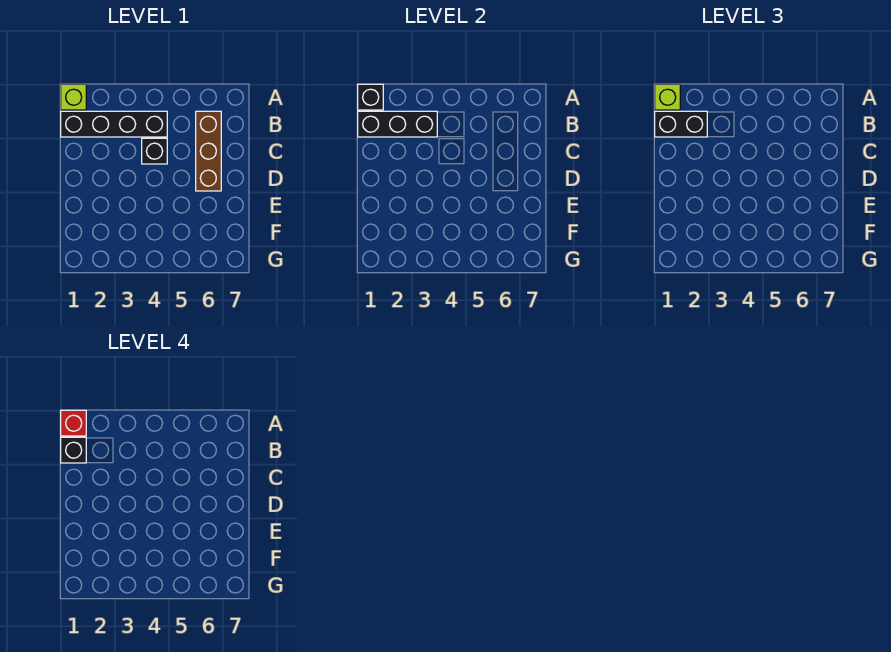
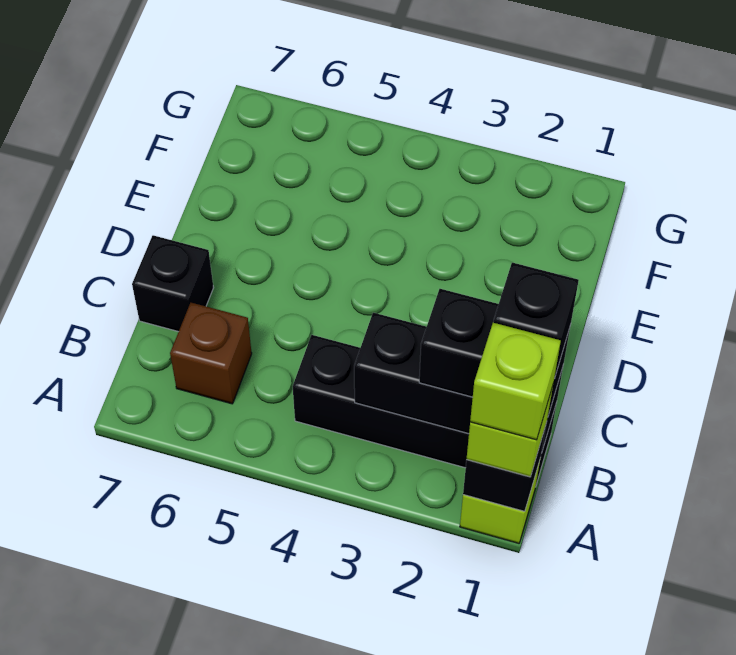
red 1x1 brick [61,410,86,436] -> lime 1x1 brick [470,323,561,440]
brown 1x3 brick [196,111,221,191] -> brown 1x1 brick [170,303,252,404]
black 1x1 brick [142,138,167,164] -> black 1x1 brick moved to [132,235,214,332]

